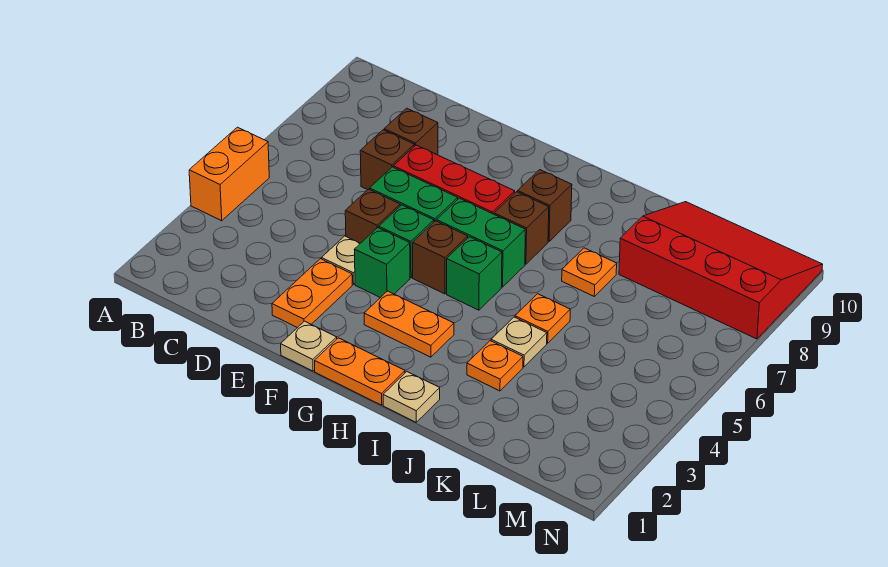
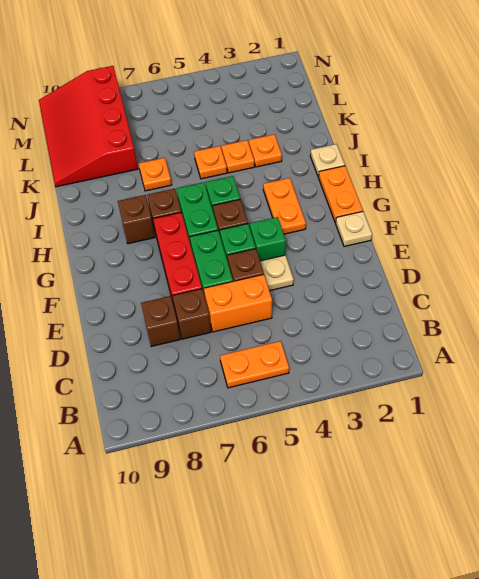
orange 1x2 brick [189,127,269,221] -> orange 1x2 brick moved to [204,275,272,332]
orange 1x2 plate [272,259,352,328] -> orange 1x2 plate moved to [220,341,289,388]
tan 1x1 plate [491,317,547,367] -> orange 1x1 plate [222,140,254,173]

